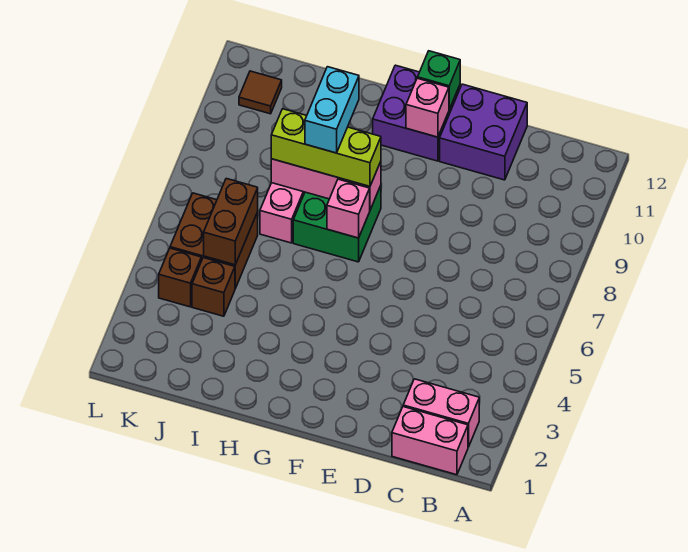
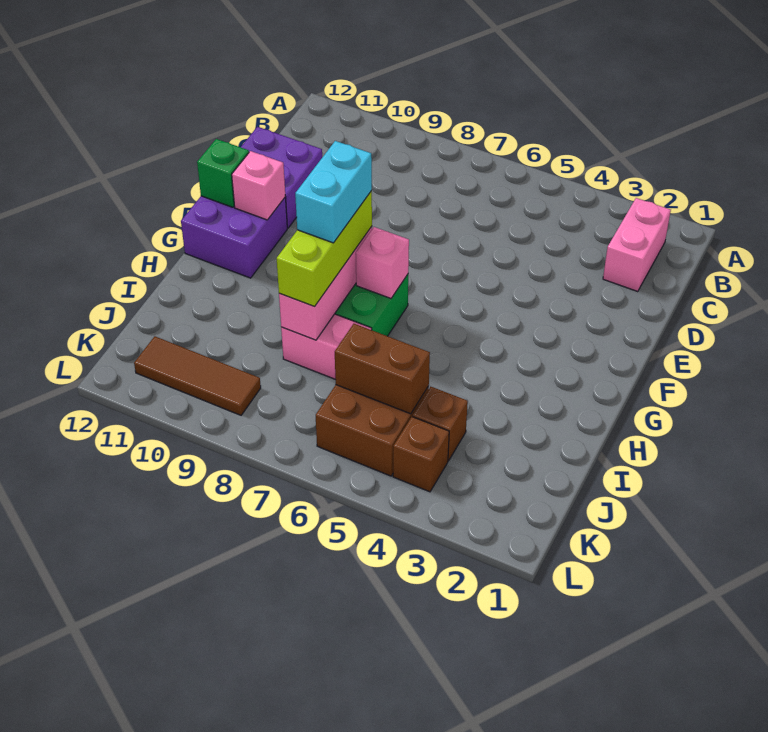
pink 1x2 brick [392,407,468,475] -> none
cyan 1x2 brick [305,67,359,153] -> cyan 1x2 brick turned to [295,141,372,243]
brown 1x1 tile [239,71,282,114] -> brown 1x3 tile [134,336,261,415]

